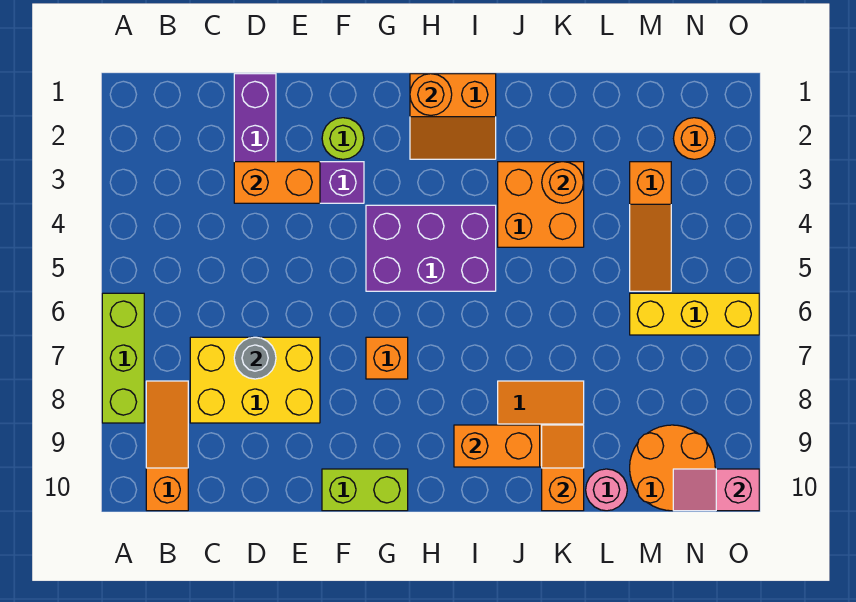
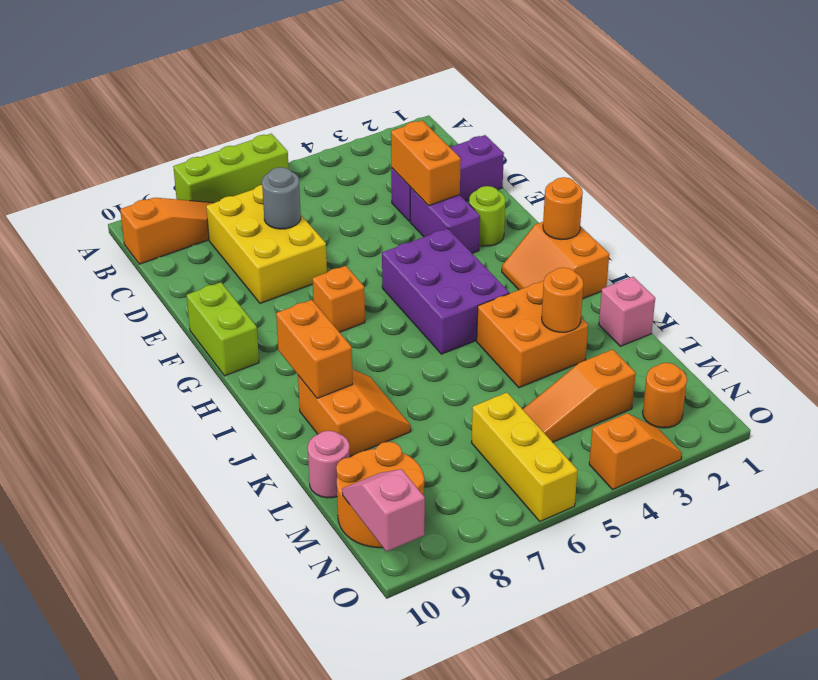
none -> pink 1x1 brick [599,277,655,346]
orange 1x2 slope [542,425,584,511] -> orange 1x2 slope moved to [589,413,682,490]

